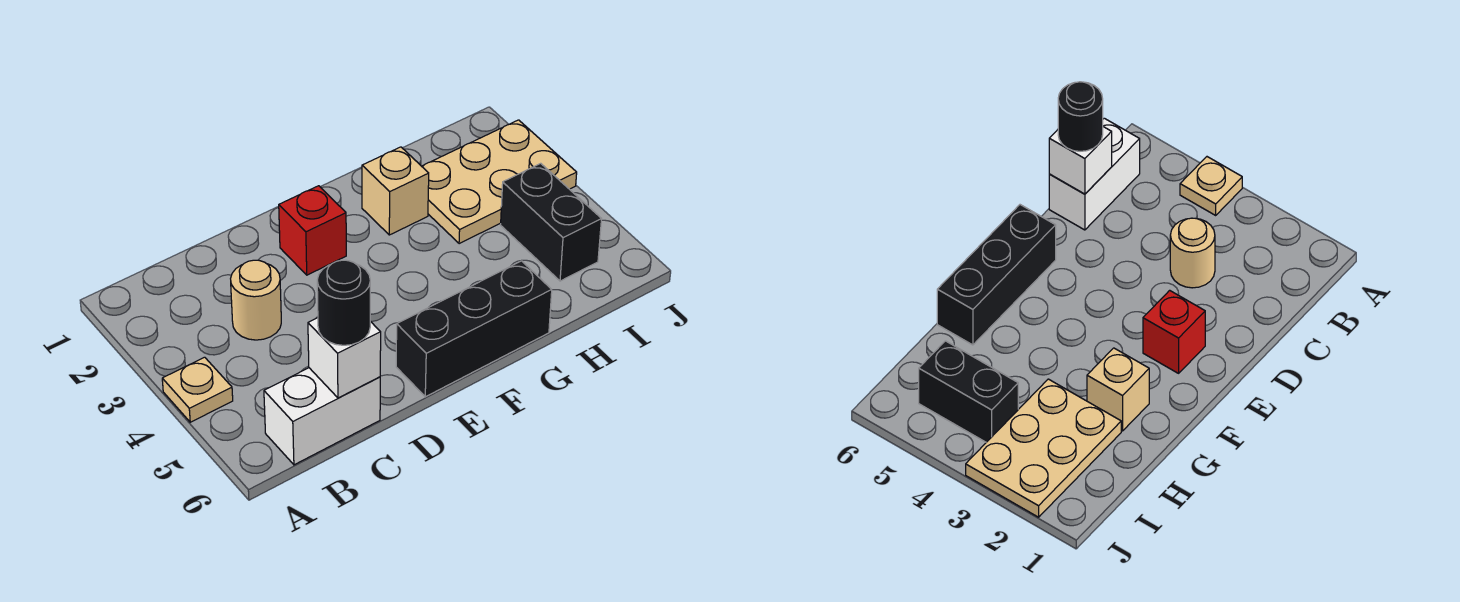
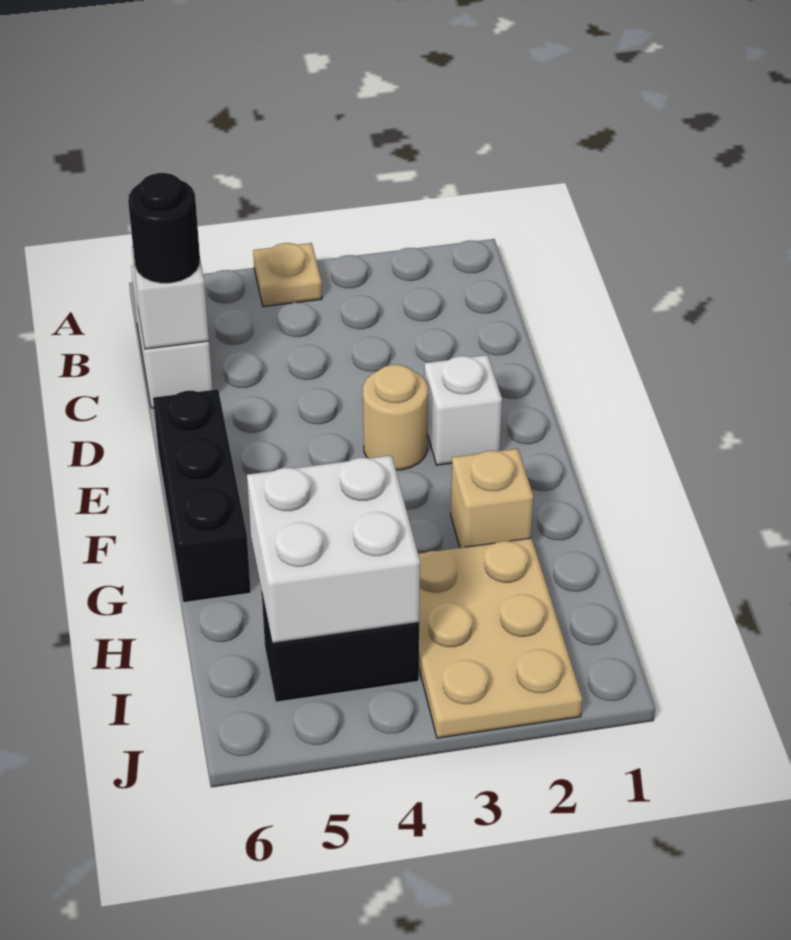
tan 1x1 round brick [231,260,281,340] -> tan 1x1 round brick moved to [363,365,428,470]
red 1x1 brick [279,186,346,275] -> white 1x1 brick [424,355,502,465]
none -> white 2x2 brick [247,455,420,643]

